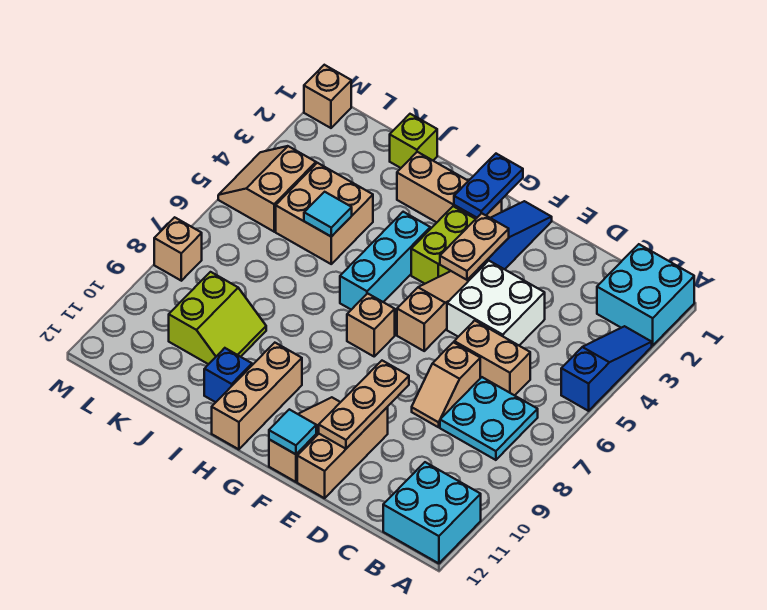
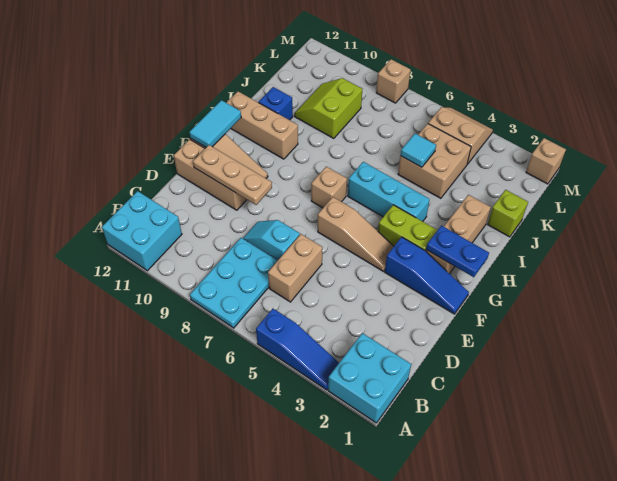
cyan 2x2 plate [440,377,538,460] -> cyan 2x3 plate [190,238,278,328]
white 2x2 brick [447,261,545,345] -> none
tan 1x2 slope [412,342,480,427] -> cyan 1x2 slope [243,220,300,260]
tan 1x2 plate [440,213,509,280] -> none
cyan 1x1 tile [269,409,316,454] -> cyan 1x2 tile [189,100,241,147]
lime 2x2 slope [169,272,266,364] -> lime 2x2 slope turned to [294,78,362,138]

